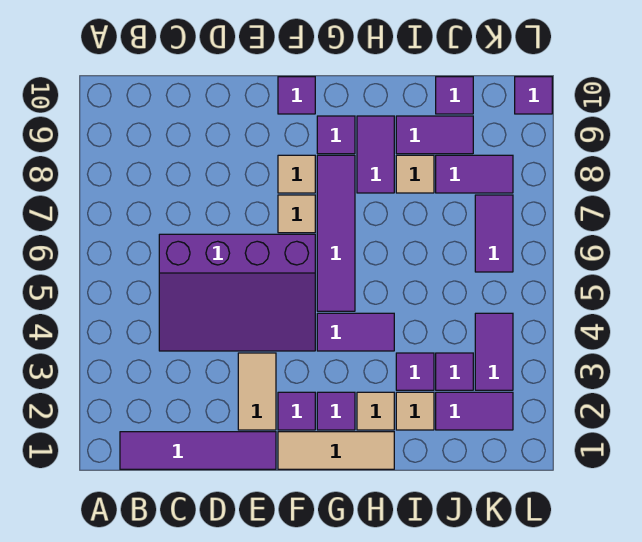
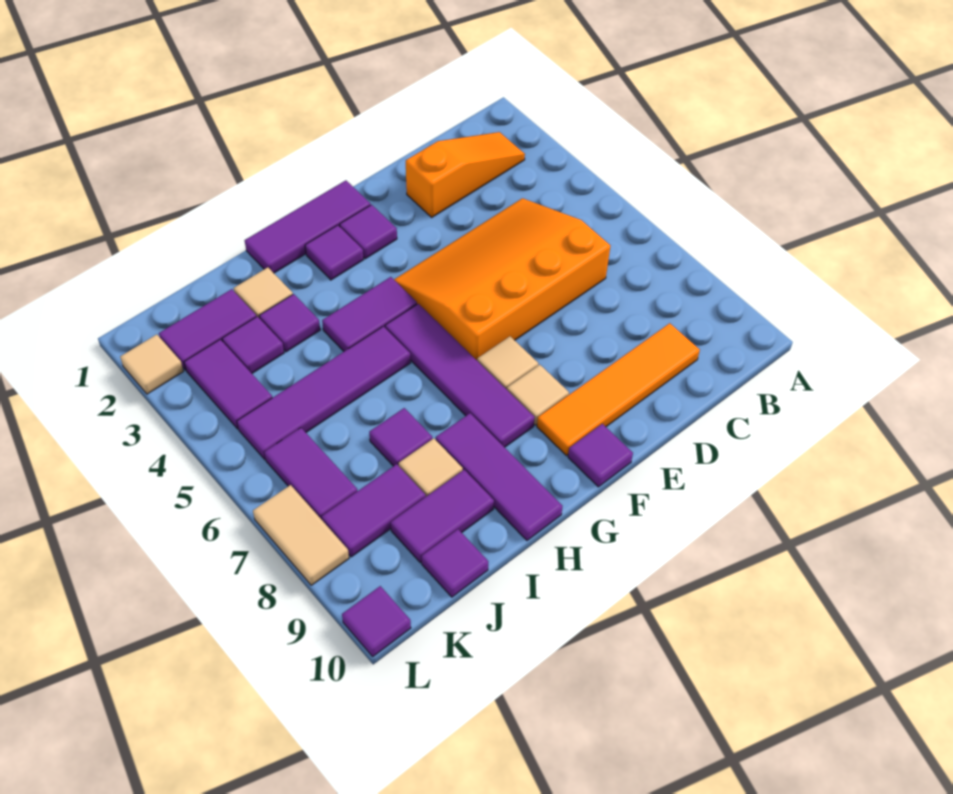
purple 1x4 tile [120,432,276,469] -> purple 1x4 tile moved to [237,326,411,460]
none -> orange 1x3 slope [406,132,525,217]
purple 3x4 slope [159,234,315,351] -> orange 3x4 slope [394,198,610,360]
none -> orange 1x4 tile [537,323,700,456]
tan 1x2 tile [238,353,276,430] -> tan 1x2 tile moved to [253,485,349,585]
tan 1x3 tile [278,432,394,469] -> purple 1x3 tile [245,180,371,273]
purple 1x1 tile [317,116,355,154] -> purple 1x1 tile moved to [369,408,432,466]
tan 1x1 tile [357,392,394,430] -> tan 1x1 tile moved to [120,334,184,394]
purple 1x2 tile [357,116,394,193] -> purple 1x3 tile [436,413,563,540]

